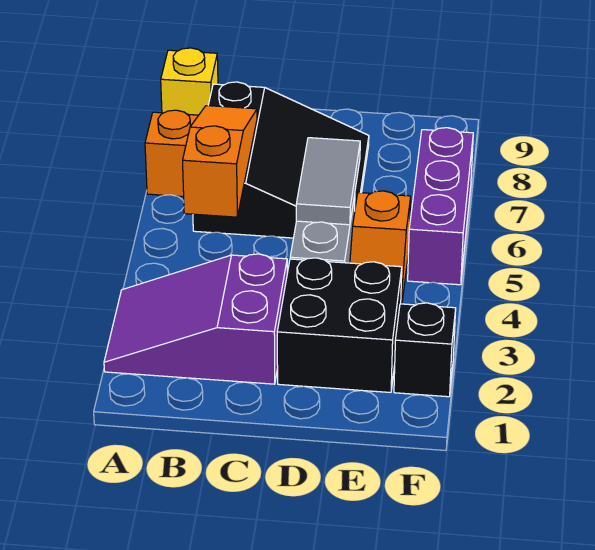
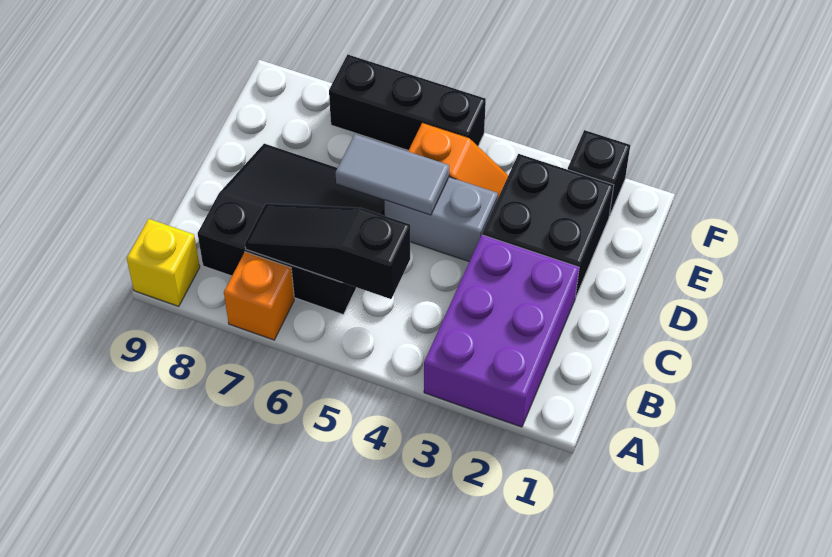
purple 2x3 slope [104,254,287,384] -> purple 2x3 brick [424,235,579,427]
orange 1x3 slope [183,106,257,217] -> black 1x3 slope [245,204,410,299]
purple 1x3 brick [408,128,473,285] -> black 1x3 brick [329,55,486,150]

